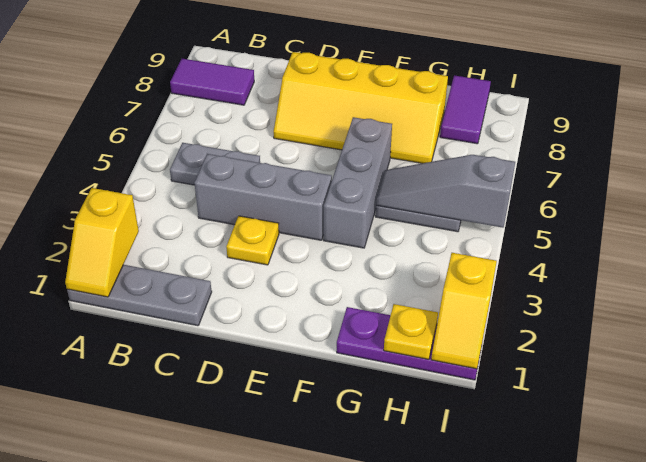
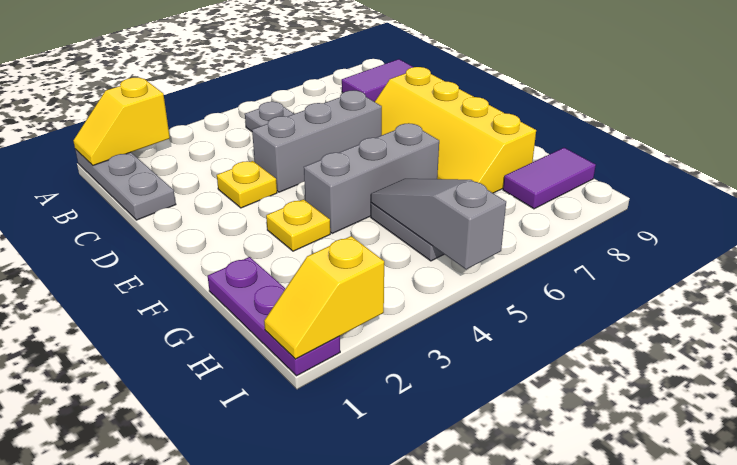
purple 1x2 tile [170,59,254,105] -> purple 1x2 tile turned to [342,59,413,102]
grey 1x3 brick [195,154,332,240] -> grey 1x3 brick turned to [252,90,382,192]
yellow 1x1 plate [384,304,438,360] -> yellow 1x1 plate moved to [266,199,330,251]

